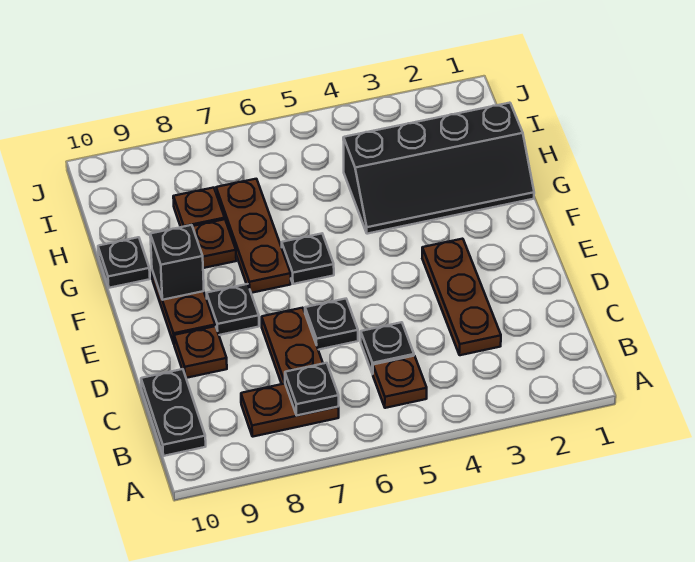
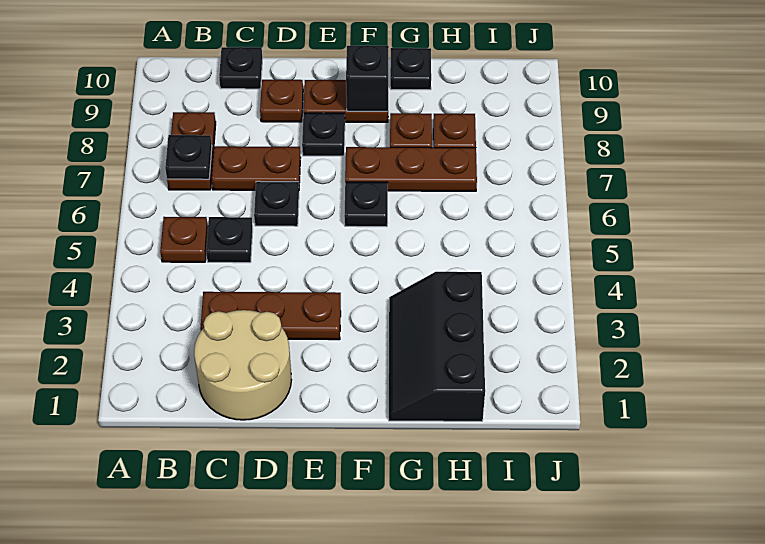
black 1x2 plate [141,369,206,456] -> black 1x1 plate [219,47,263,89]
none -> tan 2x2 round brick [194,310,291,420]
black 2x4 slope [343,103,534,234] -> black 2x3 slope [389,272,485,421]

